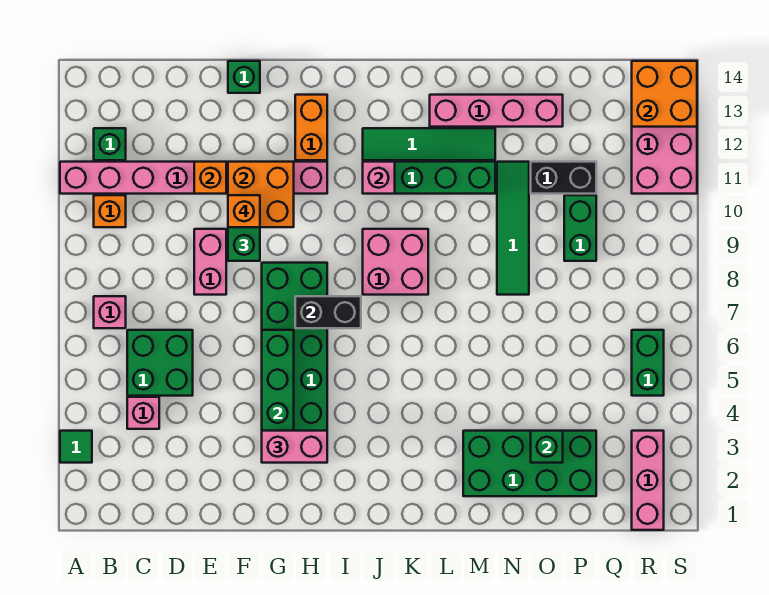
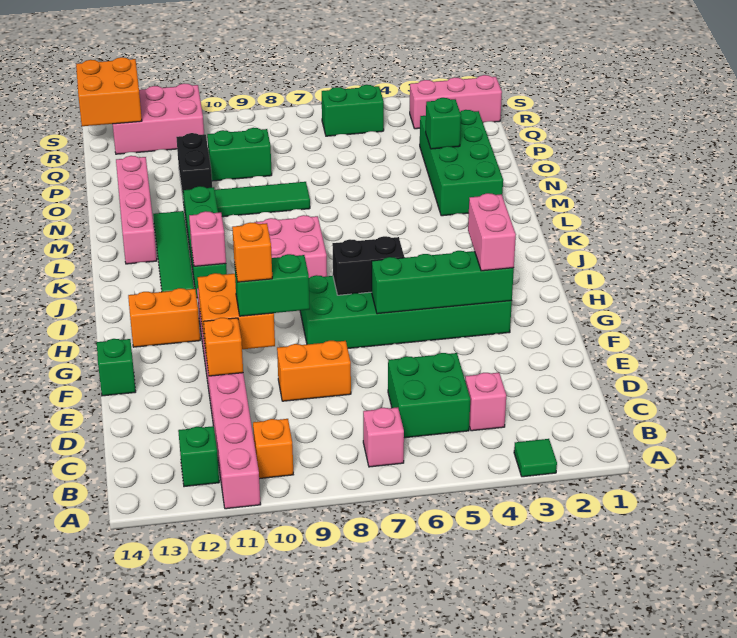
pink 1x2 brick [194,229,226,295] -> orange 1x2 brick [277,341,351,401]
black 1x2 brick [295,296,361,328] -> black 1x2 brick turned to [332,236,404,295]

